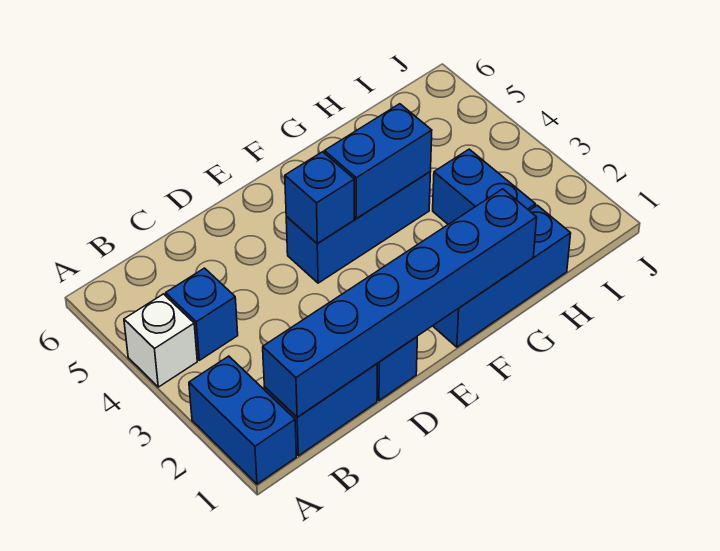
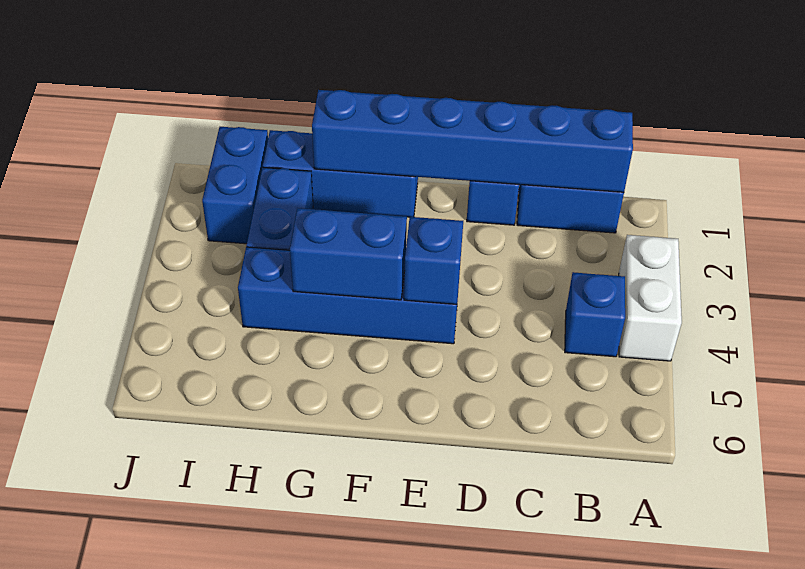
blue 1x2 brick [189,356,296,484] -> blue 1x2 brick moved to [202,127,268,244]
white 1x1 brick [124,294,197,387] -> white 1x2 brick [619,235,682,361]
blue 1x3 brick [286,172,430,283] -> blue 1x4 brick [238,247,459,344]

